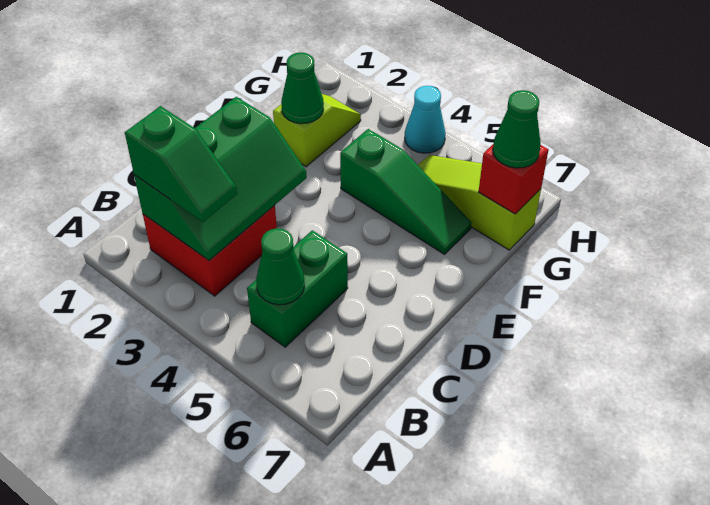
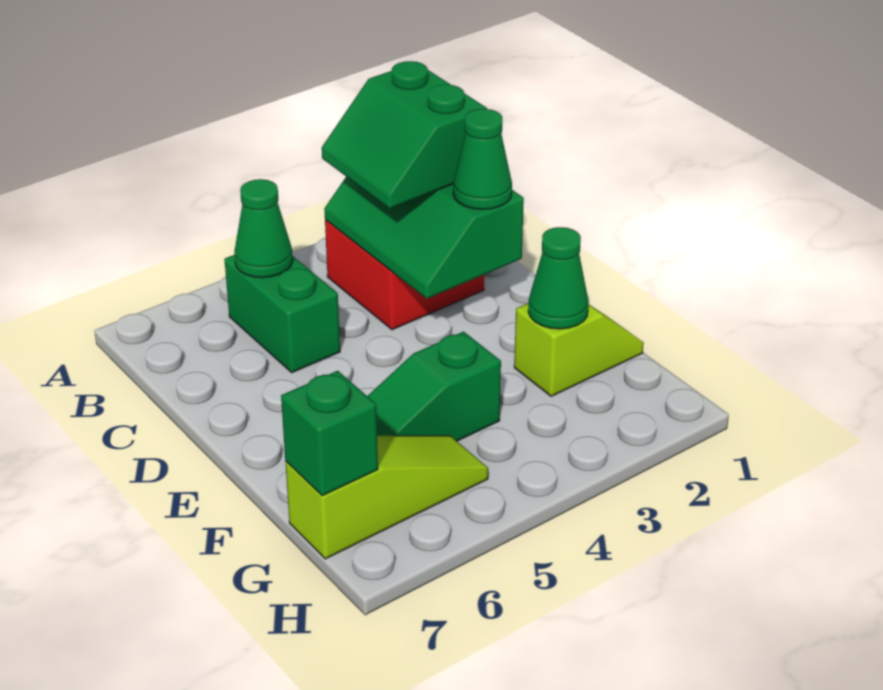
green 1x2 slope [125,106,237,222] -> green 2x2 slope [322,61,487,209]
lime 1x2 slope [273,94,361,167] -> lime 1x2 slope turned to [514,303,644,396]
red 1x1 brick [479,145,548,214] -> green 1x1 brick [281,371,378,496]
green 1x1 cone [493,90,541,168] -> green 1x1 cone moved to [453,109,512,209]
cyan 1x1 cone [405,86,446,153] -> none

